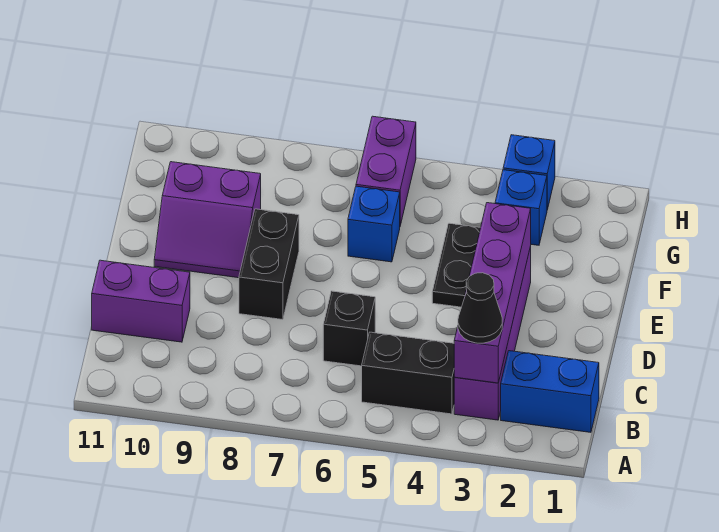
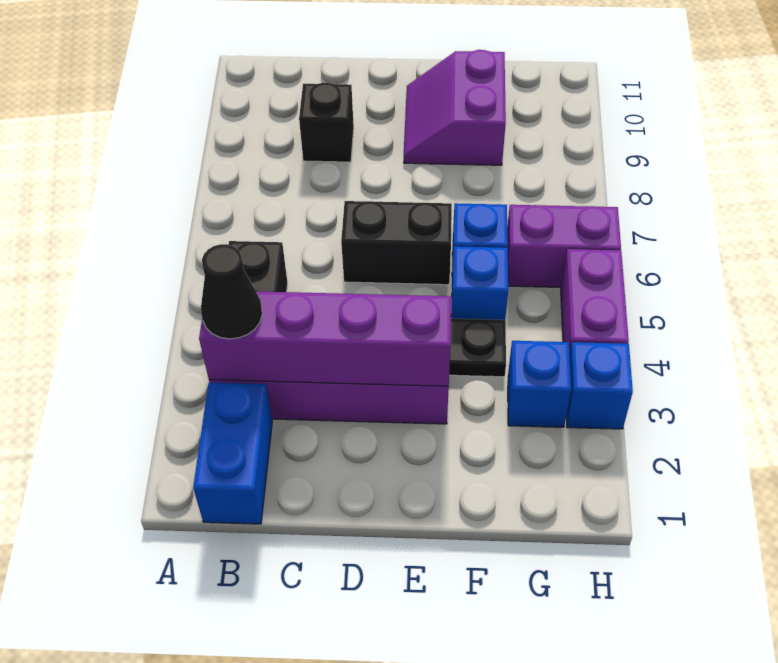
black 1x1 brick [323,291,375,366] -> black 1x1 brick moved to [299,83,354,162]
purple 1x2 brick [92,260,190,342] -> purple 1x2 brick moved to [561,249,629,354]
black 1x2 brick [239,209,299,320] -> black 1x2 brick moved to [341,201,452,285]
none -> blue 1x1 brick [451,246,508,320]

